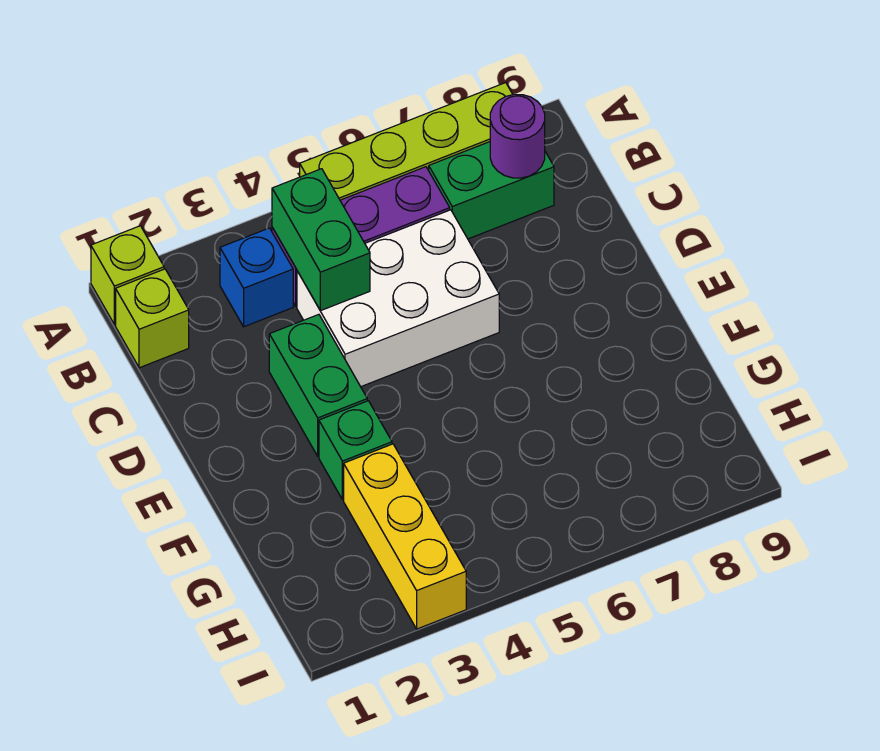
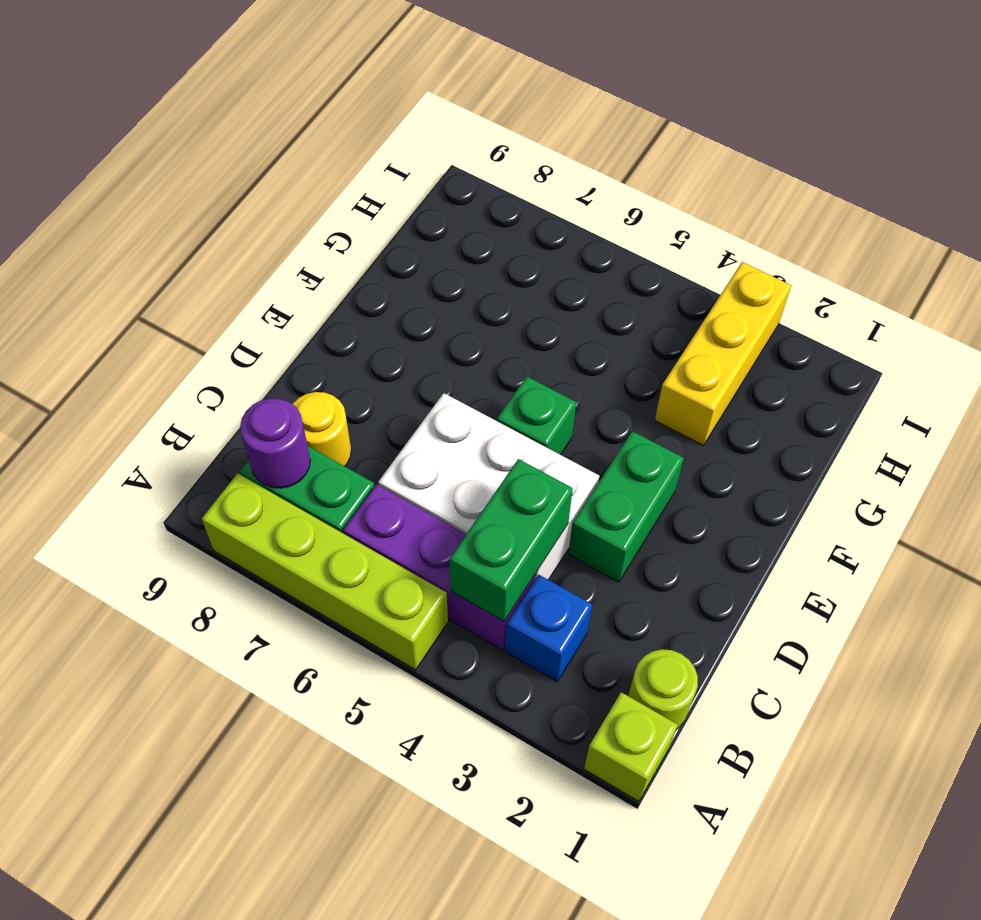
lime 1x1 brick [116,269,189,368] -> lime 1x1 round brick [628,649,698,730]
none -> yellow 1x1 round brick [292,392,351,466]
green 1x1 brick [319,401,392,500] -> green 1x1 brick moved to [497,376,576,455]

